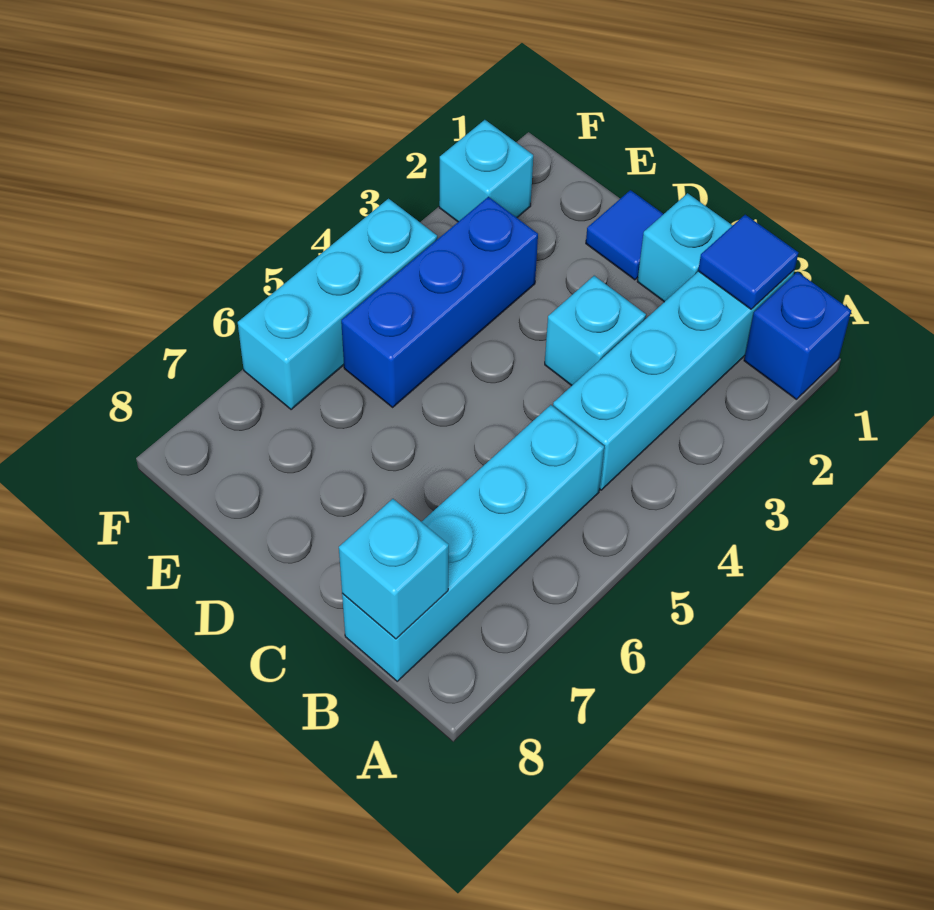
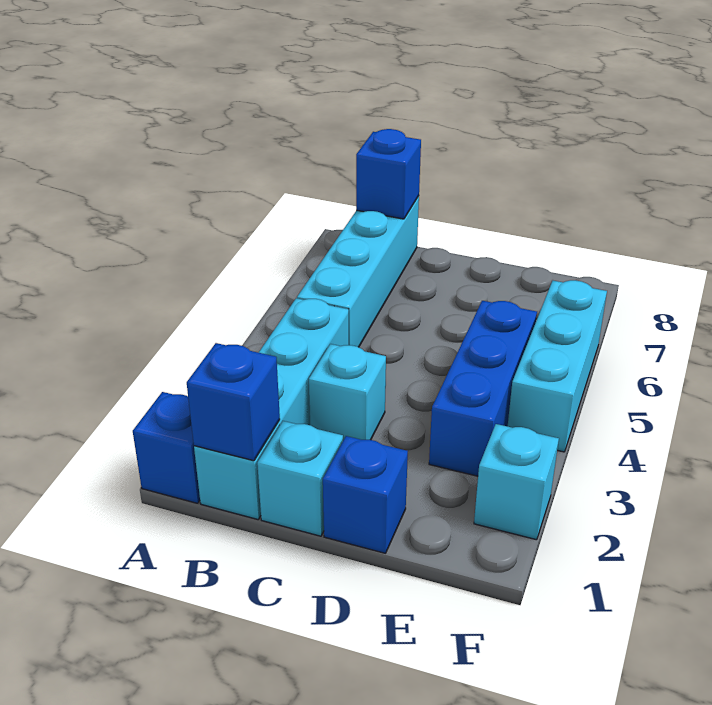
blue 1x1 tile [698,215,798,309] -> blue 1x1 brick [187,343,280,461]
cyan 1x1 brick [339,499,449,639] -> blue 1x1 brick [356,129,421,219]
blue 1x1 tile [586,190,663,280] -> blue 1x1 brick [323,436,408,553]

